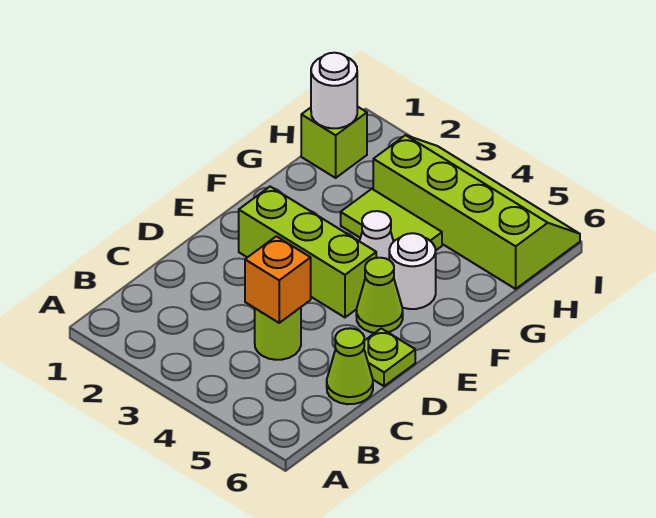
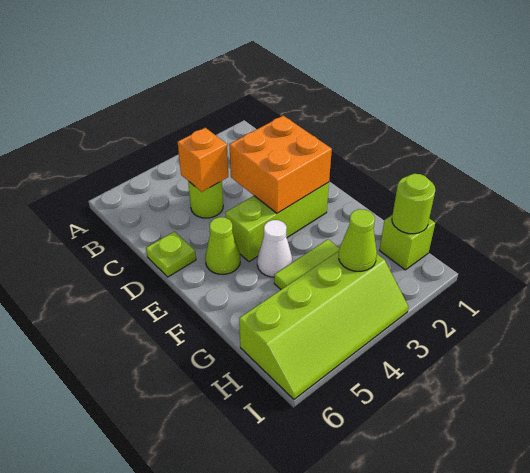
lime 1x1 cone [327,328,373,404] -> lime 1x1 cone moved to [339,209,377,272]
none -> orange 2x2 brick [229,116,332,213]
white 1x1 round brick [389,233,436,309] -> none
white 1x1 round brick [311,53,357,128] -> lime 1x1 round brick [392,174,435,234]

